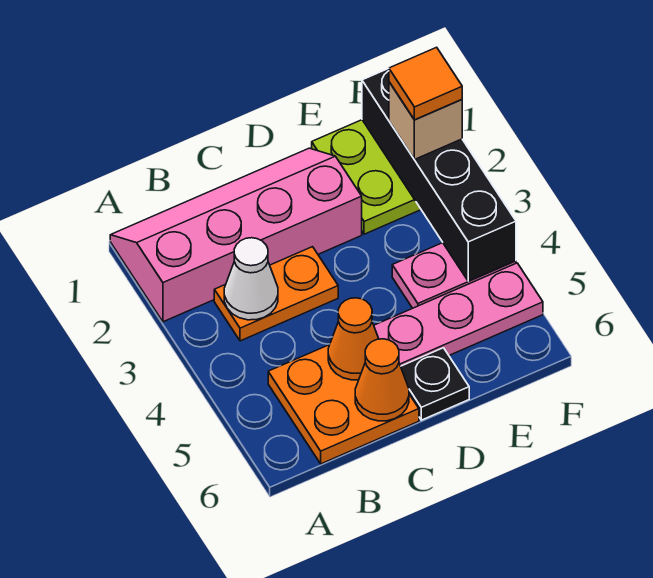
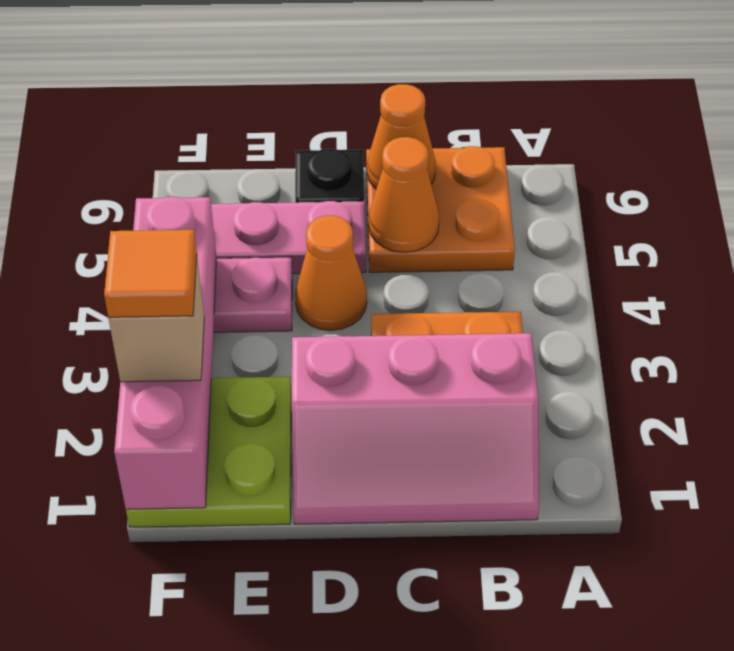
pink 2x4 slope [110,148,362,322] -> pink 2x3 slope [292,333,539,524]
white 1x1 cone [224,238,278,320] -> none
none -> orange 1x1 cone [295,216,367,330]
black 1x4 brick [362,68,516,281] -> pink 1x4 brick [114,197,217,509]

